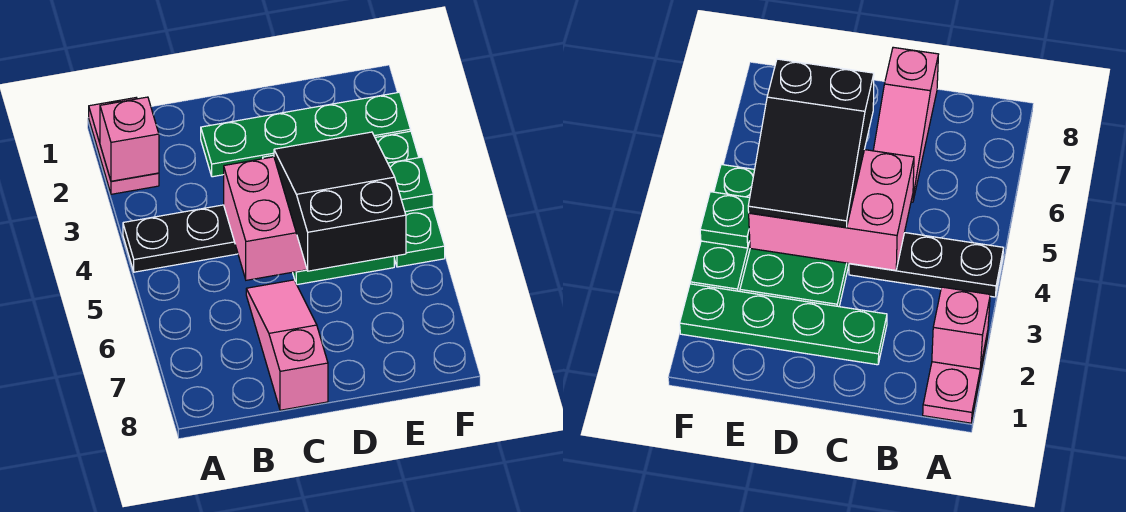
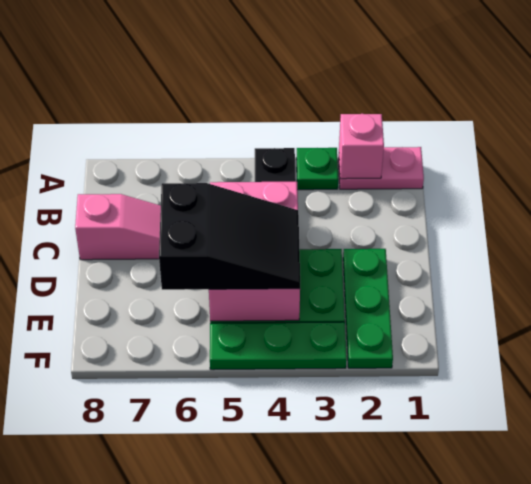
green 1x4 plate [201,92,411,177] -> green 1x3 plate [343,249,393,368]
green 1x1 plate [388,157,433,212] -> green 1x1 plate moved to [296,148,338,190]

